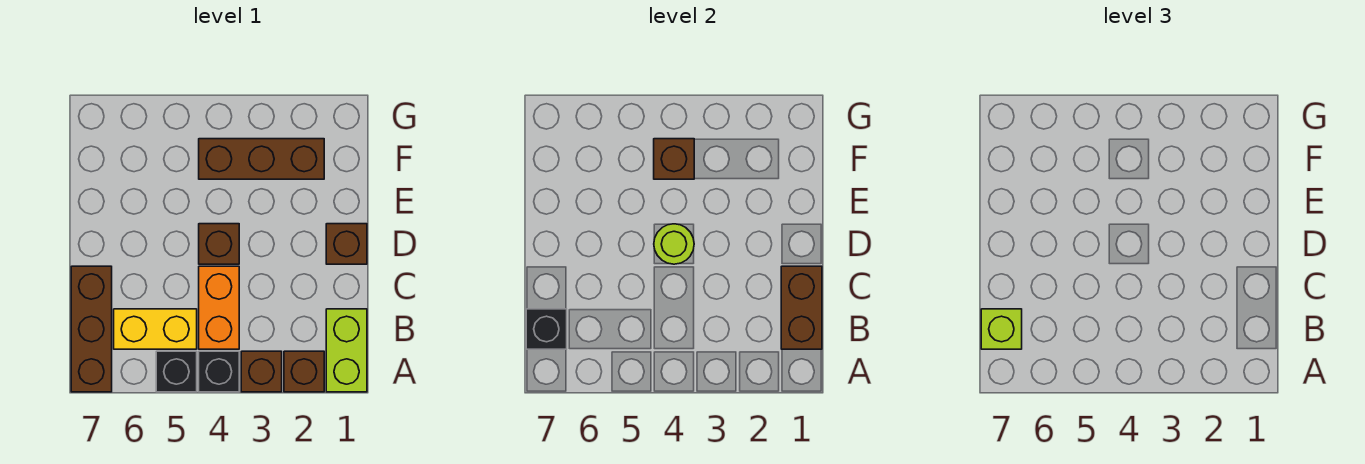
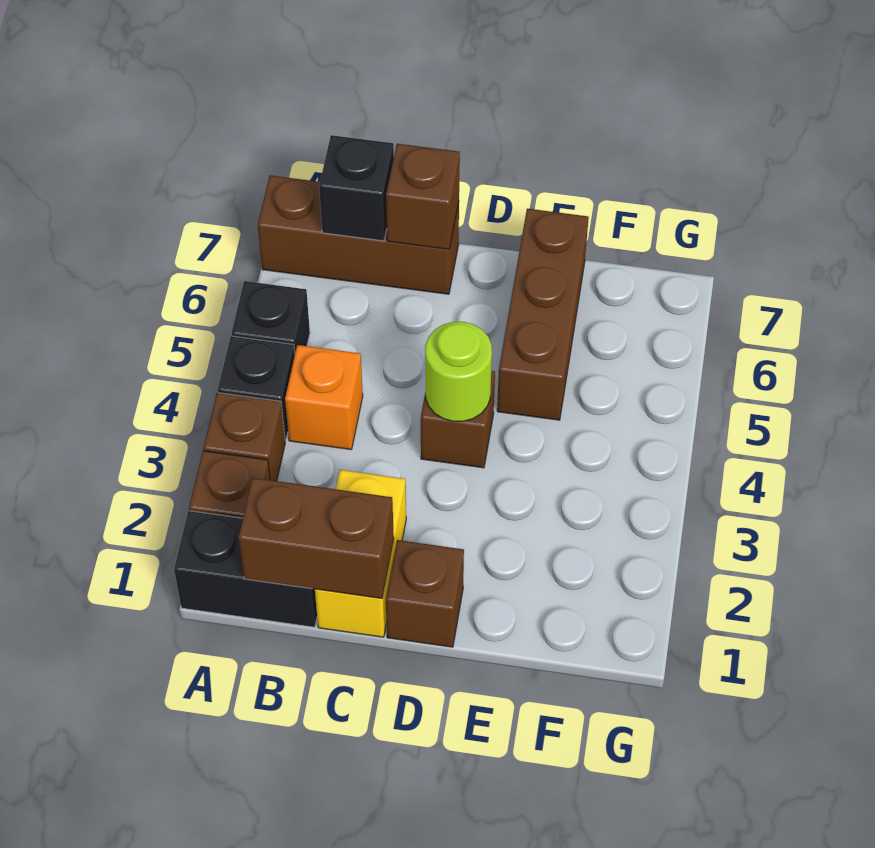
lime 1x2 brick [326,309,367,392] -> black 1x2 brick [174,511,317,627]
orange 1x2 brick [199,266,239,349] -> orange 1x1 brick [285,345,363,449]
yellow 1x2 brick [114,309,197,349] -> yellow 1x2 brick moved to [315,470,406,637]
lime 1x1 brick [981,309,1022,349] -> none
brown 1x3 brick [199,139,324,179] -> brown 1x3 brick moved to [497,209,589,420]
brown 1x1 brick [654,139,694,179] -> brown 1x1 brick moved to [386,144,460,249]

